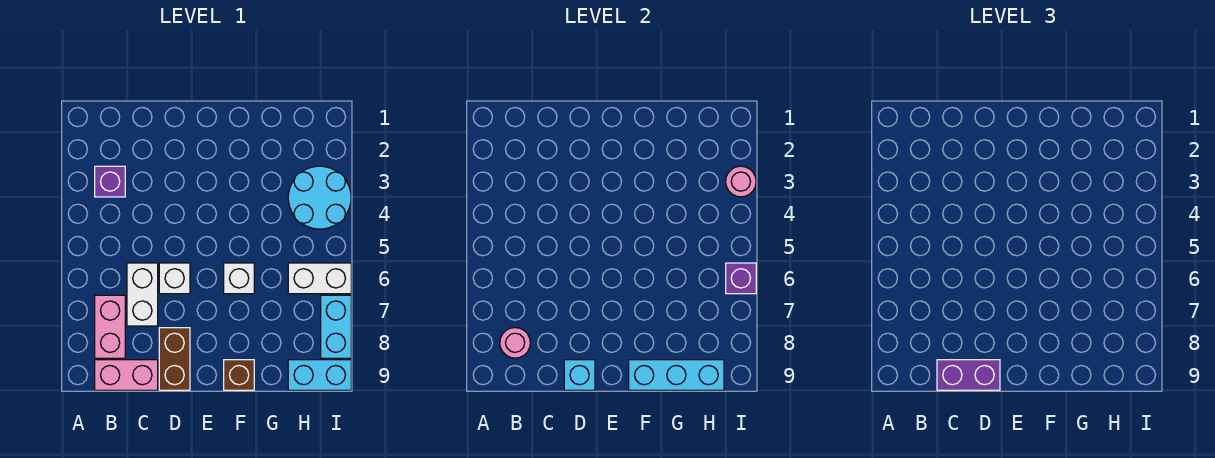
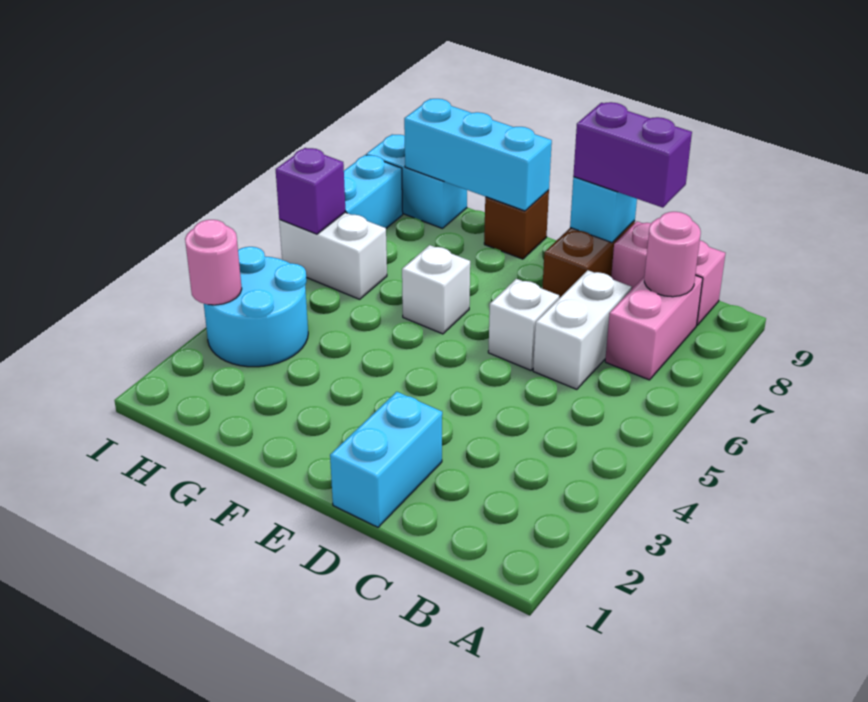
purple 1x1 brick [95,166,125,197] -> none
none -> cyan 1x2 brick [330,392,442,527]

